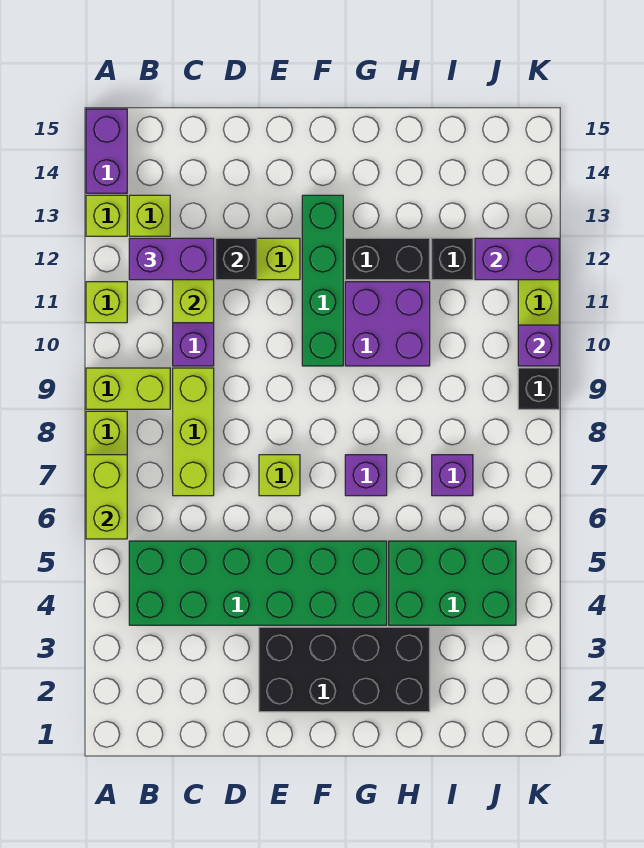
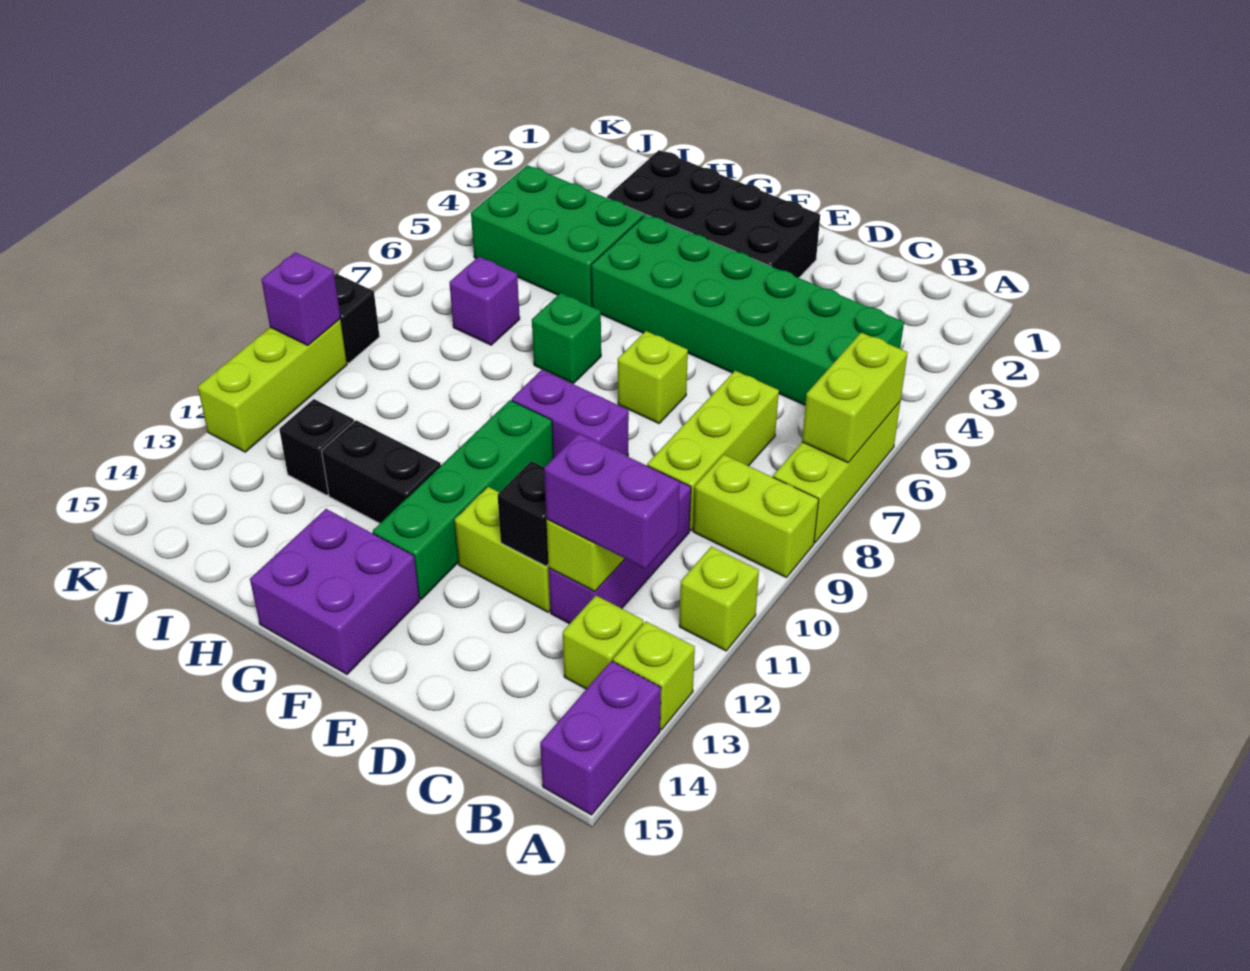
purple 1x1 brick [345,455,387,496] -> green 1x1 brick [532,293,601,383]
purple 2x2 brick [345,282,430,366] -> purple 2x2 brick moved to [250,509,420,674]
purple 1x2 brick [475,238,559,280] -> purple 1x2 brick moved to [512,370,629,457]

